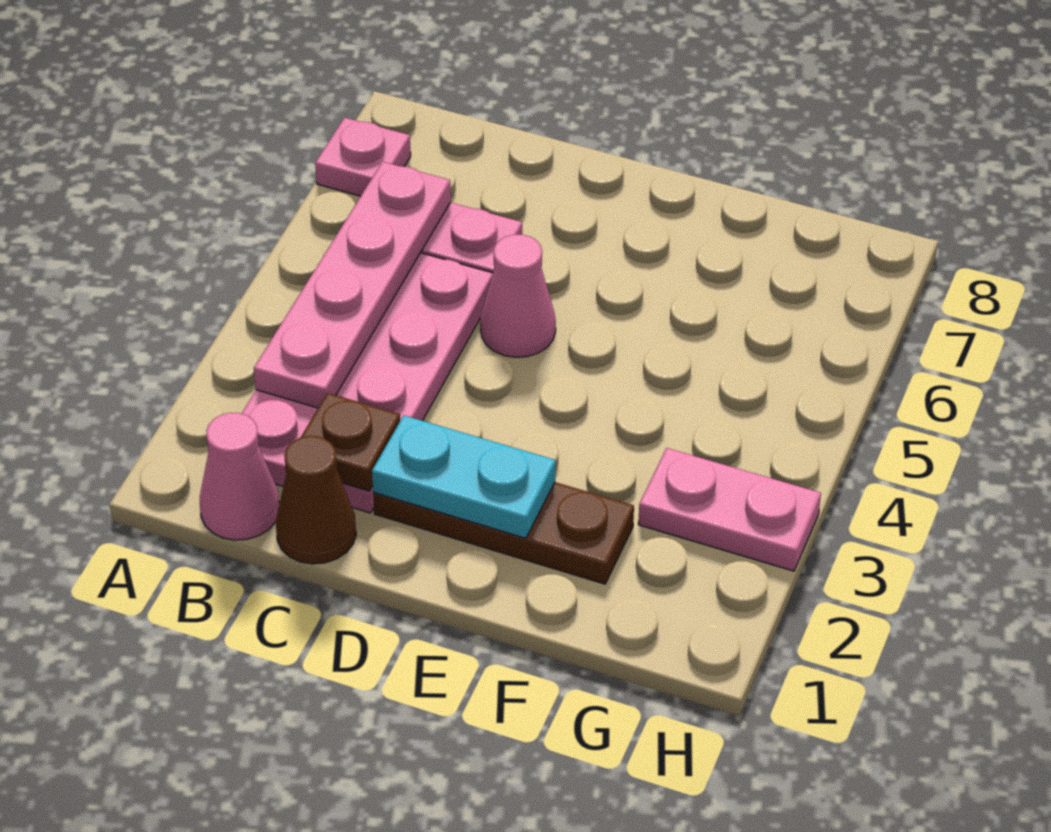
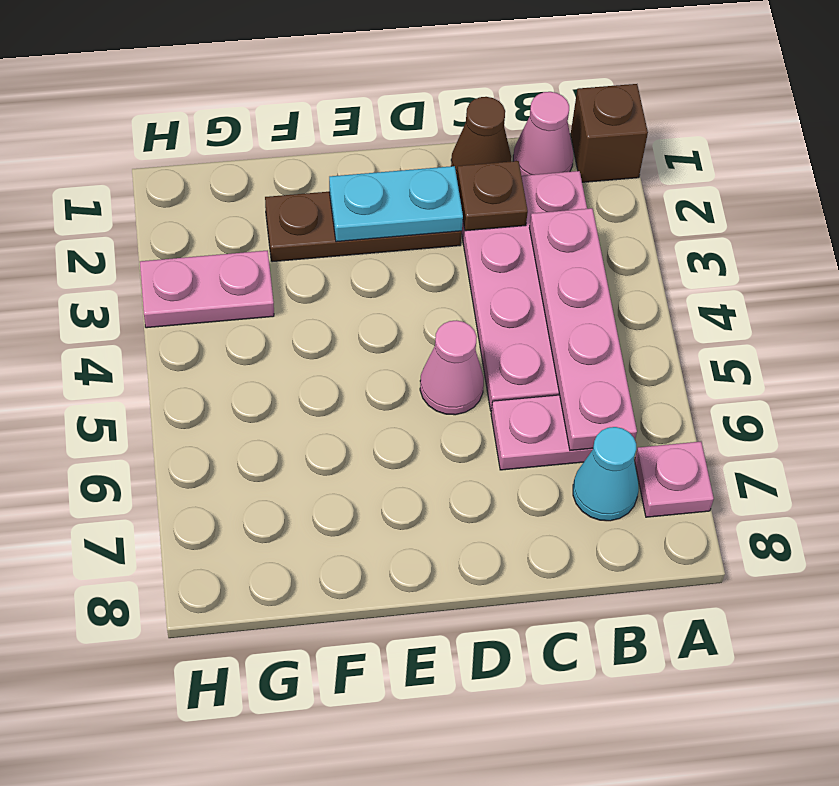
none -> brown 1x1 brick [570,84,648,182]
none -> cyan 1x1 cone [573,427,639,521]

